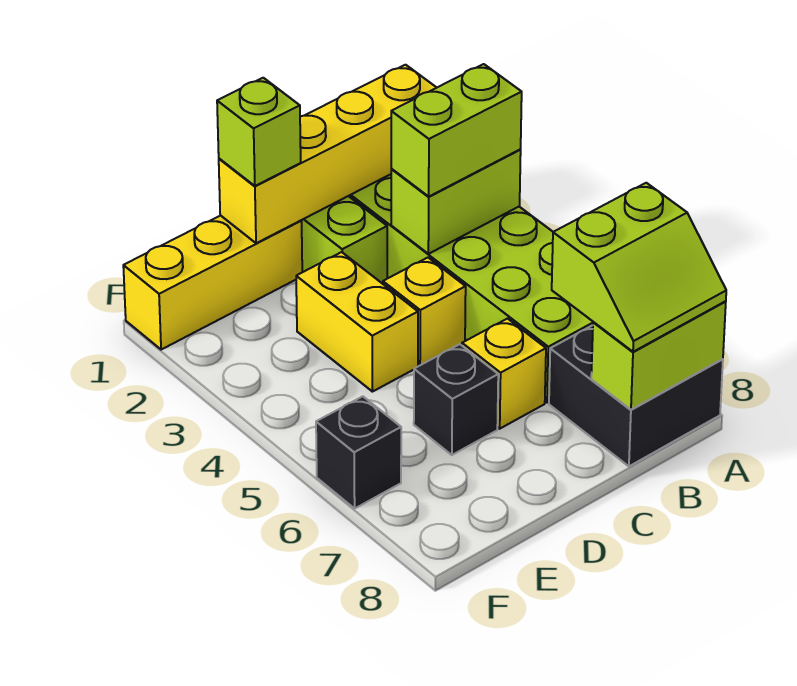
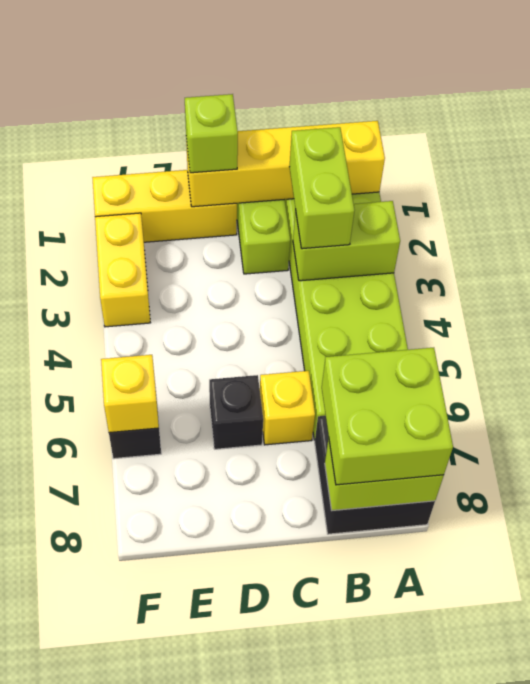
lime 1x2 brick [391,64,522,196] -> lime 1x2 brick turned to [290,127,354,249]
lime 2x2 slope [552,183,726,352] -> lime 2x2 brick [322,348,453,485]
yellow 1x1 brick [383,258,466,366] -> yellow 1x1 brick moved to [101,355,159,433]
yellow 1x2 brick [296,252,418,392] -> yellow 1x2 brick moved to [95,213,150,327]

